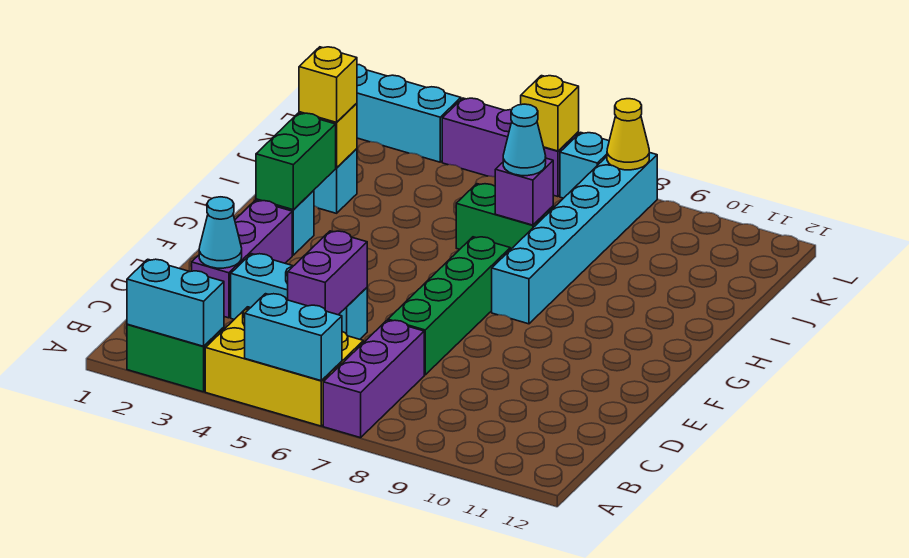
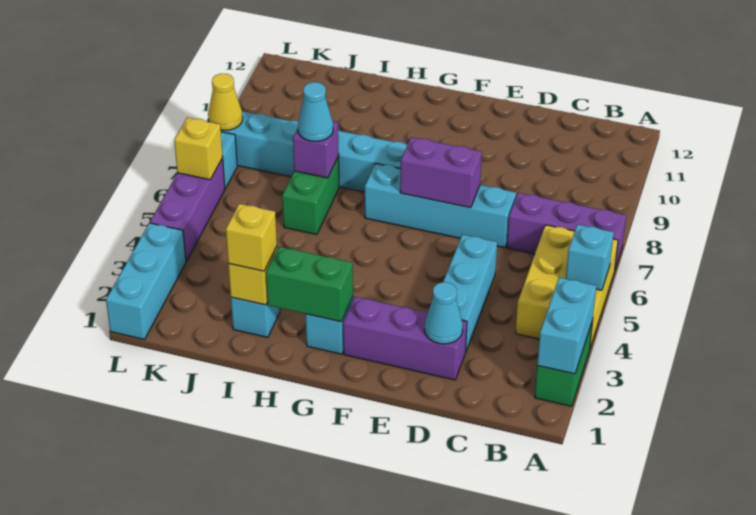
cyan 1x2 brick [245,294,342,381] -> cyan 1x1 brick [566,224,614,290]
purple 1x2 brick [288,231,367,315] -> purple 1x2 brick moved to [400,137,482,208]
green 1x4 brick [388,237,510,375] -> cyan 1x4 brick [365,164,516,248]

